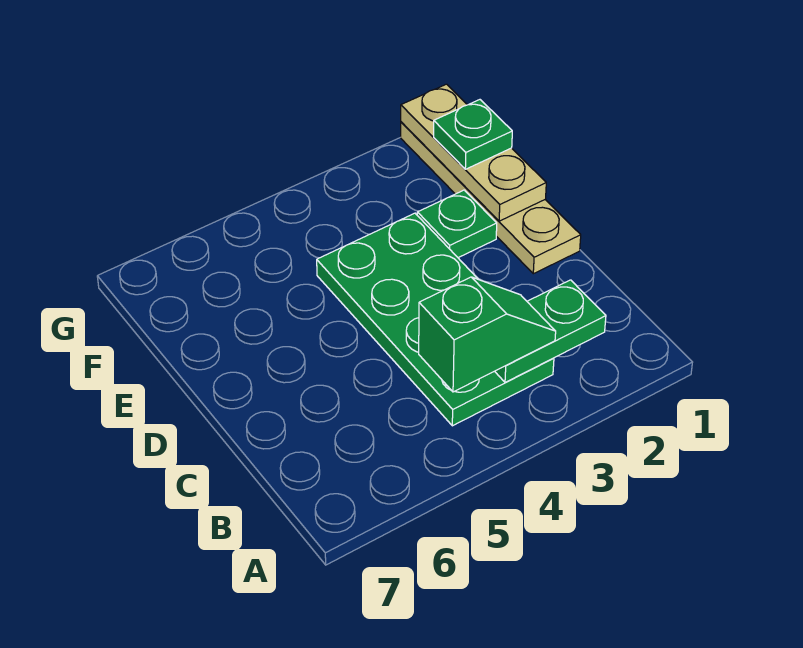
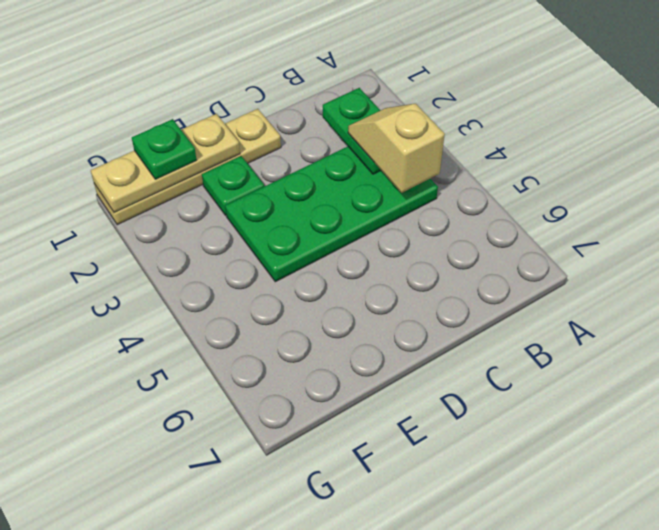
green 1x2 slope [419,277,556,392] -> tan 1x2 slope [348,103,445,193]

